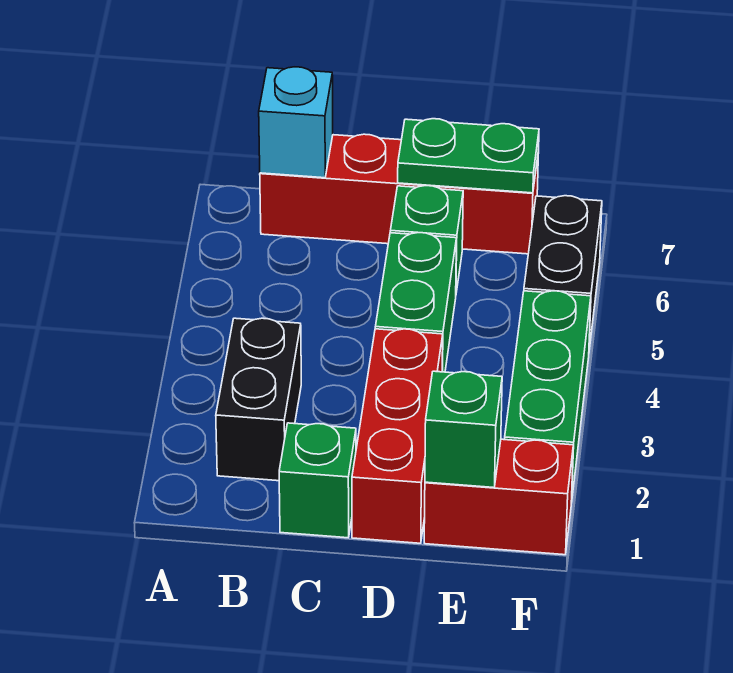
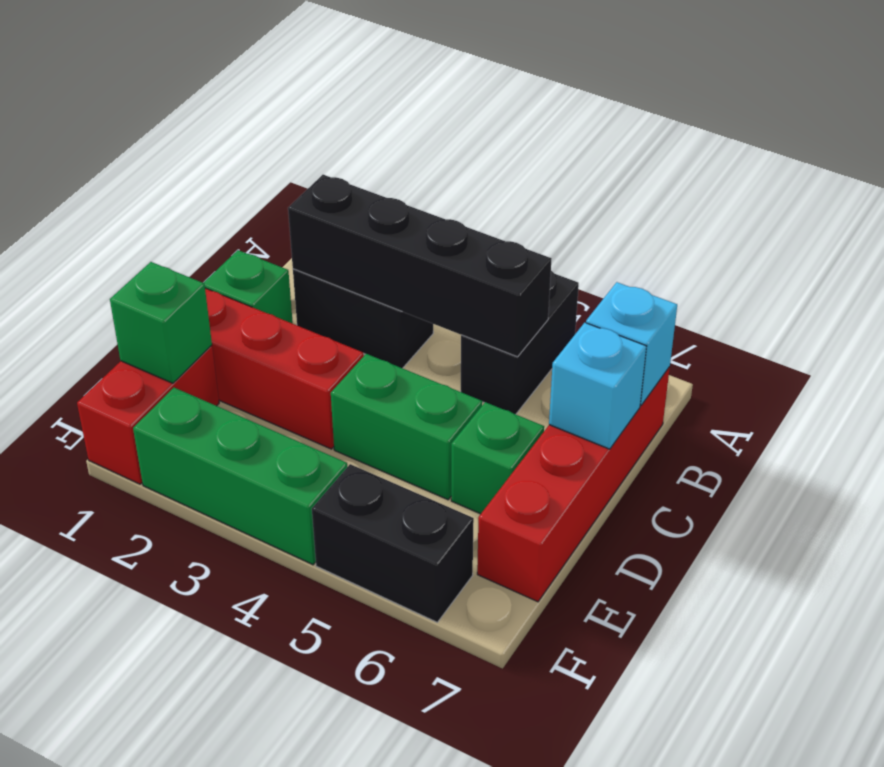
none -> black 1x2 brick [461,271,579,414]
none -> black 1x4 brick [288,175,551,357]
none -> cyan 1x1 brick [549,323,647,449]
green 1x2 plate [398,119,539,193] -> none

